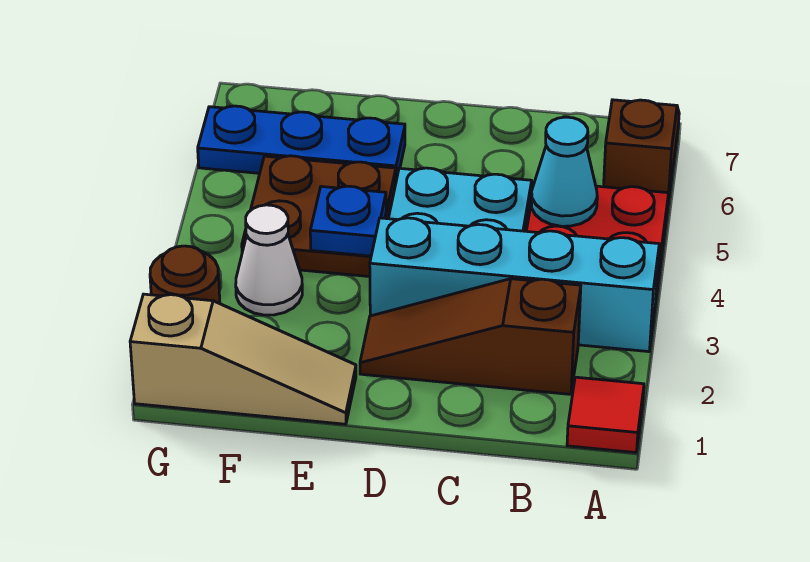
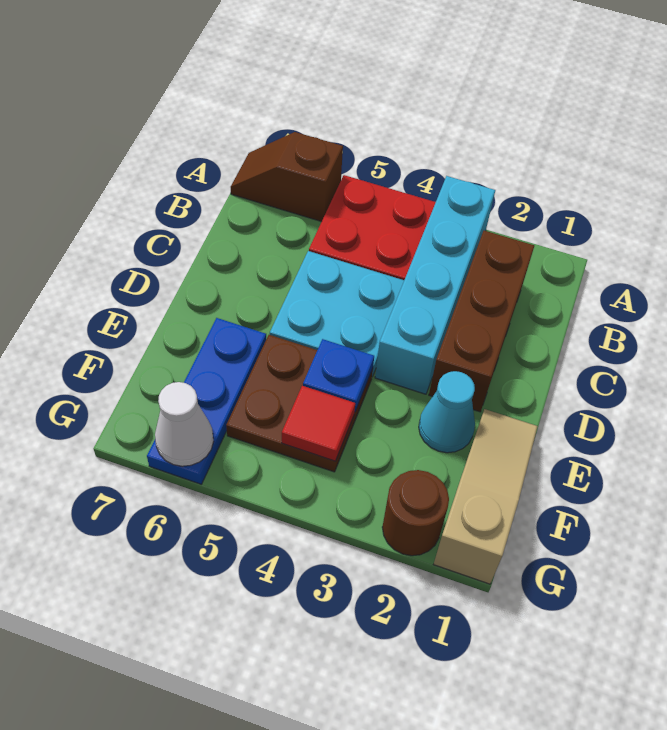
red 1x1 tile [567,377,644,453] -> red 1x1 tile moved to [282,386,355,461]
brown 1x3 slope [360,279,581,394] -> brown 1x3 brick [429,231,534,412]
cyan 1x1 cone [531,117,597,226] -> cyan 1x1 cone moved to [419,371,475,453]
white 1x1 cone [236,205,302,315] -> white 1x1 cone moved to [155,382,213,466]

